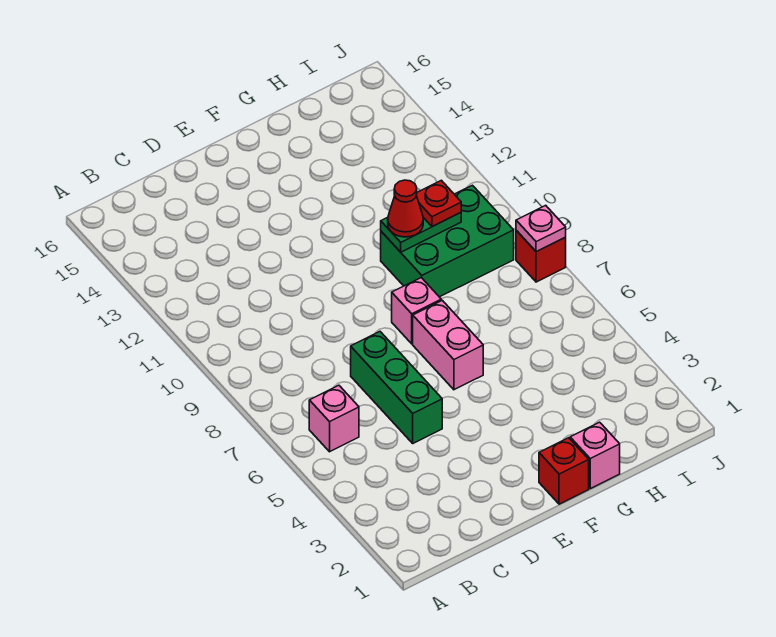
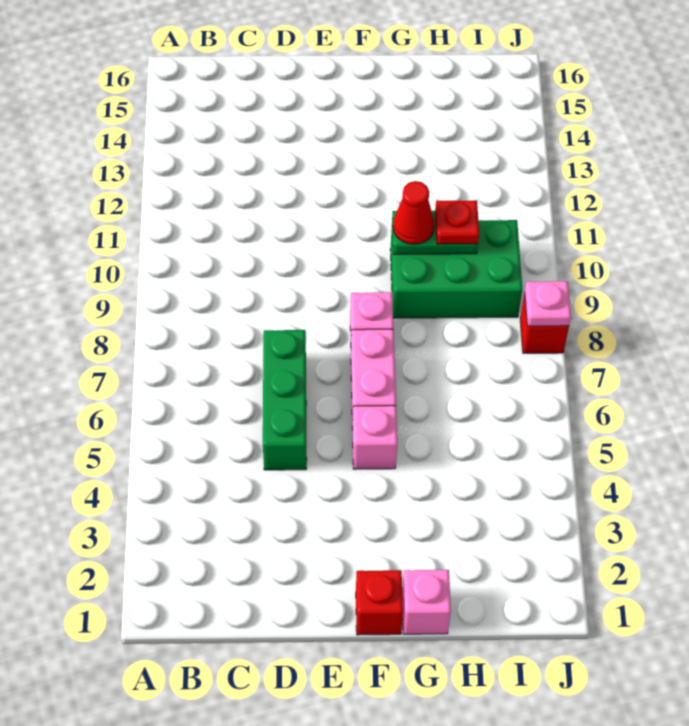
pink 1x1 brick [309,385,359,452] -> pink 1x1 brick moved to [352,406,397,469]

